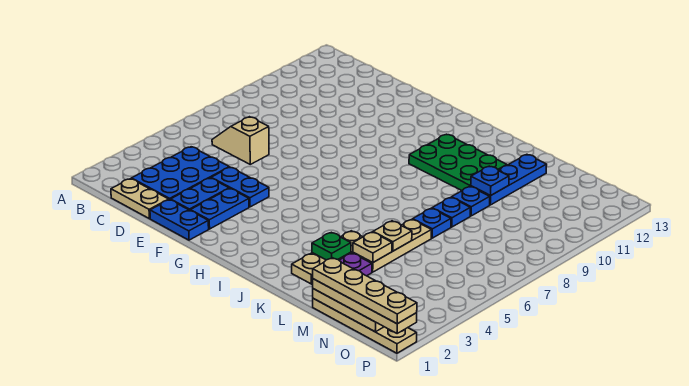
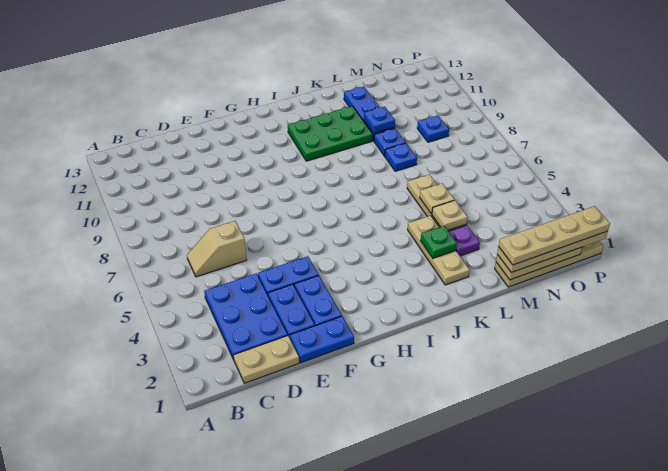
blue 1x1 plate [413,208,451,238] -> blue 1x1 plate moved to [417,115,449,142]

